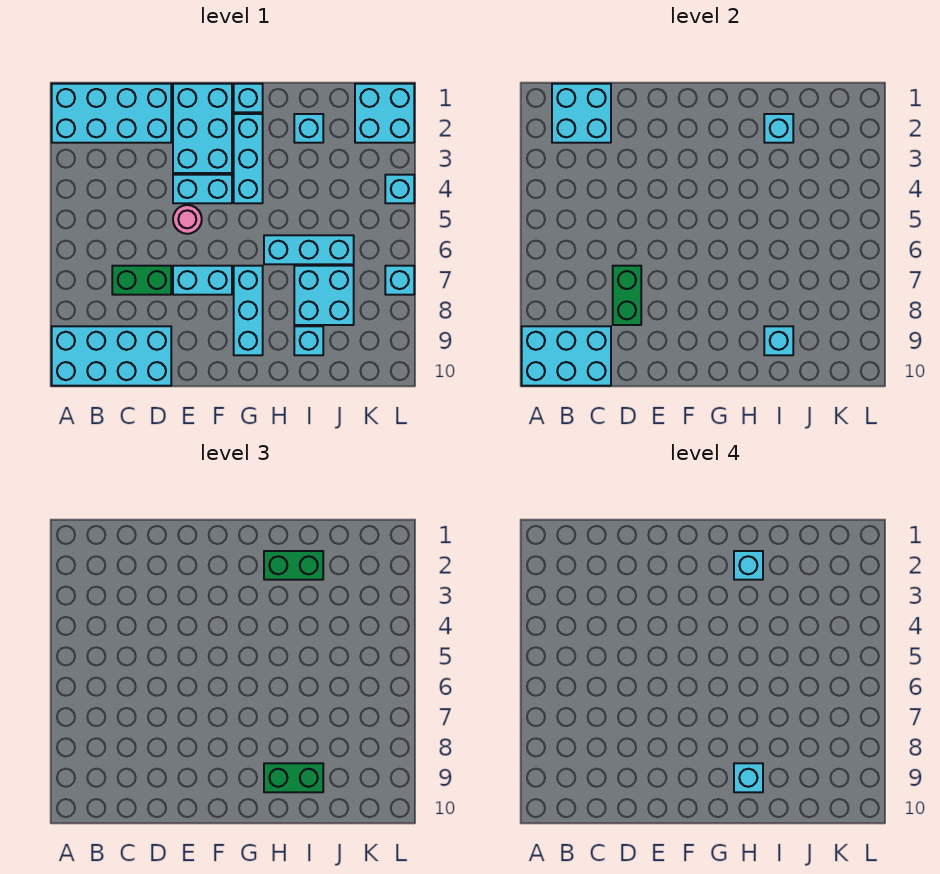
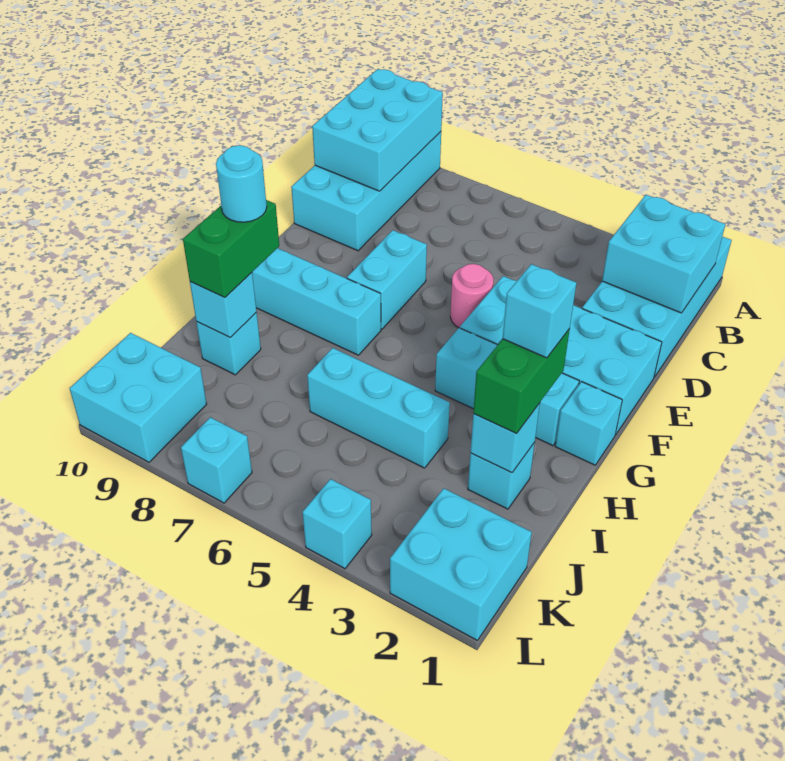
green 1x2 brick [112,266,171,295] -> none
green 1x2 brick [613,266,641,325] -> none
cyan 1x3 brick [264,235,354,264] -> cyan 1x3 brick turned to [307,348,450,468]
cyan 1x1 brick [734,763,763,792] -> cyan 1x1 round brick [216,145,267,222]
cyan 2x2 brick [294,266,354,325] -> cyan 2x2 brick moved to [70,333,207,462]

